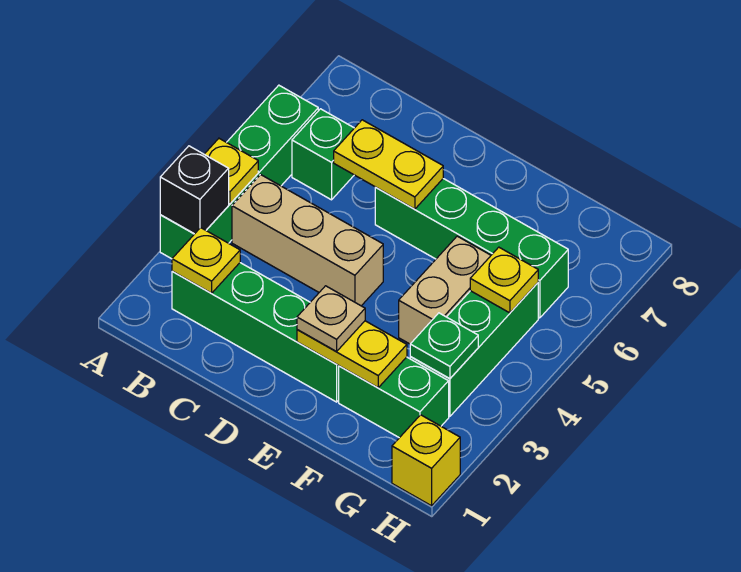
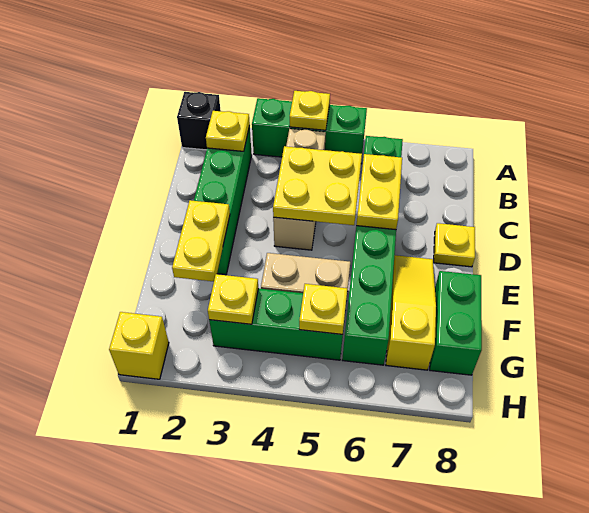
green 1x4 brick [160,85,318,259] -> green 1x3 brick [252,98,367,160]
black 1x1 brick [160,146,229,234] -> black 1x1 brick moved to [177,92,221,150]
none -> yellow 2x2 plate [273,146,362,225]
none -> yellow 1x1 plate [434,223,475,267]
tan 1x1 plate [297,286,365,351] -> none
none -> yellow 1x3 slope [386,255,436,370]
green 1x2 brick [339,357,449,438] -> green 1x2 brick moved to [430,271,482,375]
green 1x1 plate [410,313,478,379] -> yellow 1x1 plate [208,274,258,324]

